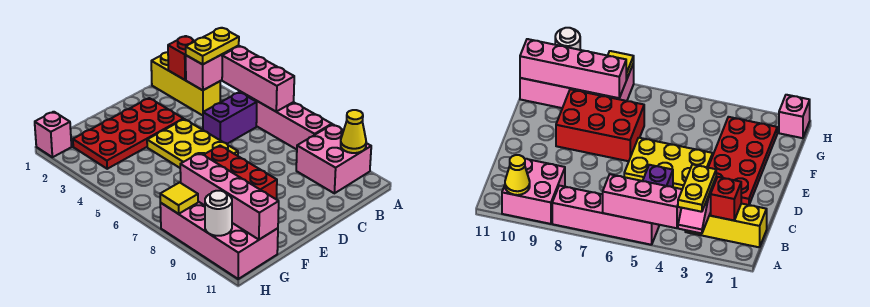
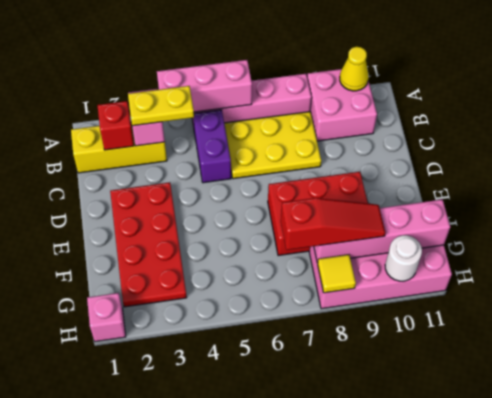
yellow 1x2 plate [186,28,239,64] -> yellow 1x2 plate turned to [128,86,194,126]
yellow 2x3 plate [147,119,238,168] -> yellow 2x3 plate moved to [224,112,321,179]
none -> red 1x3 slope [281,198,385,250]

